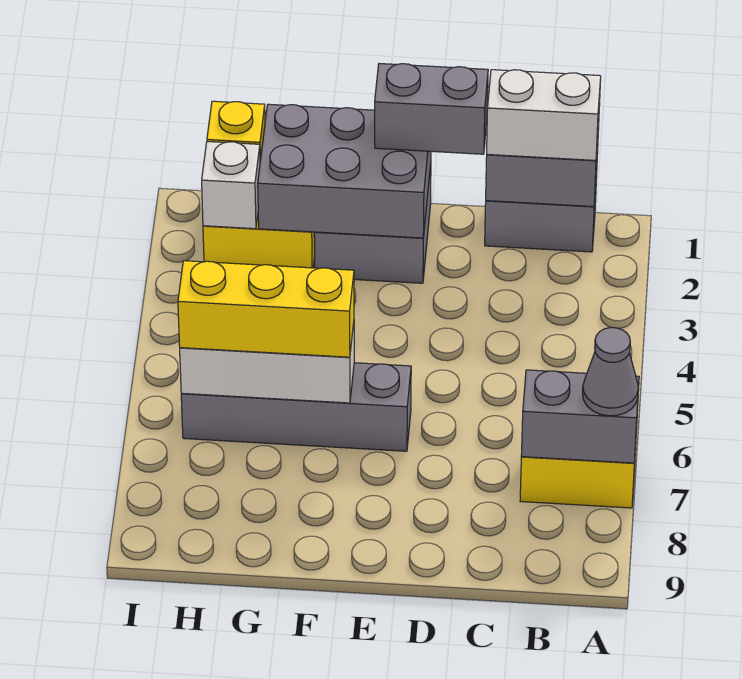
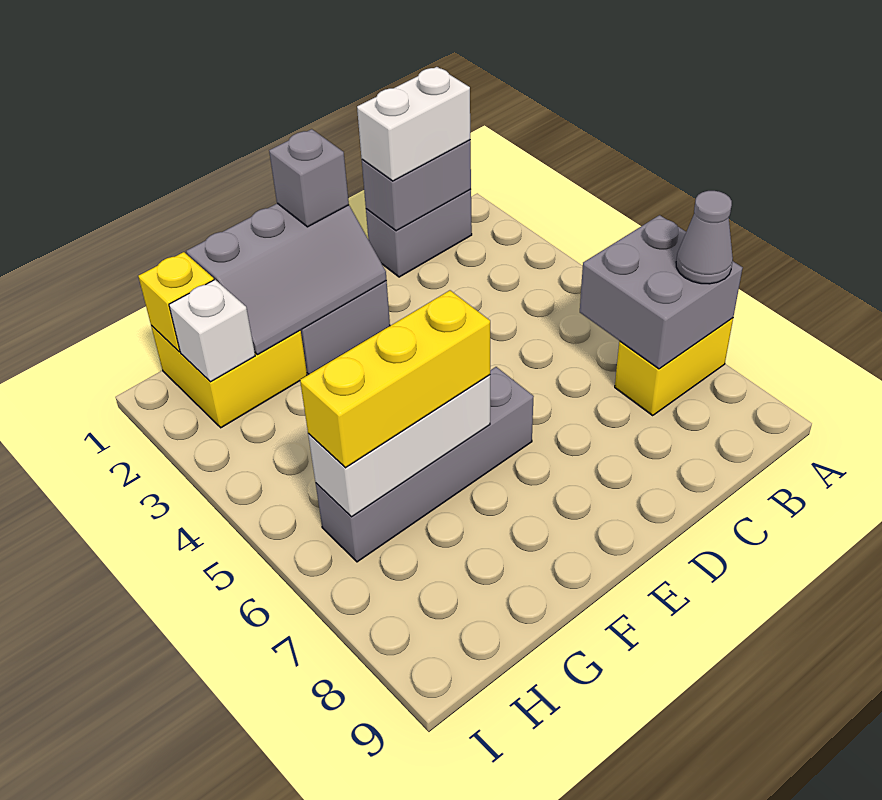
grey 1x2 brick [521,370,639,463] -> grey 2x2 brick [580,215,742,369]
grey 1x2 brick [375,64,488,154] -> grey 1x1 brick [269,129,349,227]
grey 2x3 brick [258,104,431,238] -> grey 2x3 slope [186,203,387,355]

